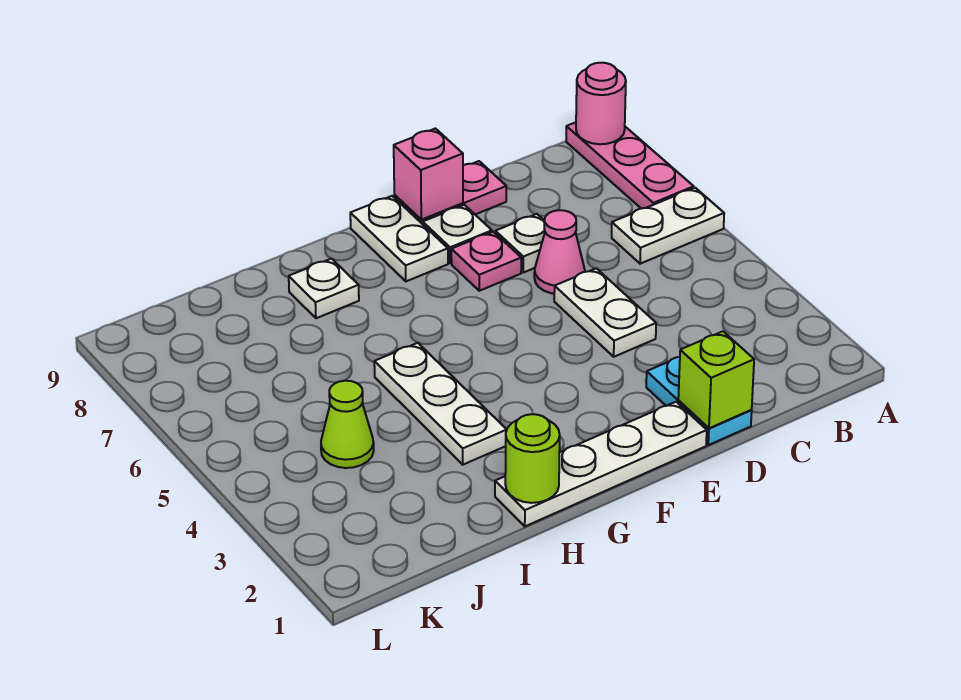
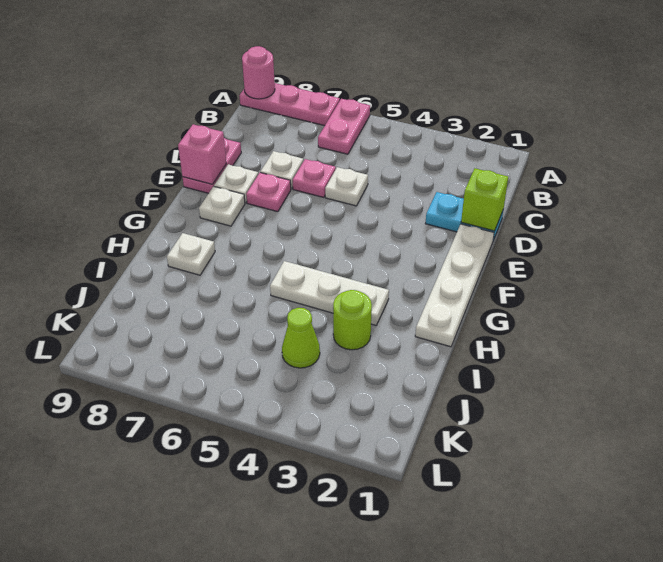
white 1x2 plate [612,188,724,264] -> pink 1x2 plate [318,99,370,154]
white 1x2 plate [554,268,656,357] -> white 1x1 plate [325,167,368,206]
pink 1x1 cone [534,210,585,294] -> pink 1x1 plate [293,159,336,197]
white 1x2 plate [350,196,448,281] -> white 1x1 plate [199,186,245,226]
lime 1x1 round brick [505,414,560,503] -> lime 1x1 round brick moved to [333,290,372,350]

